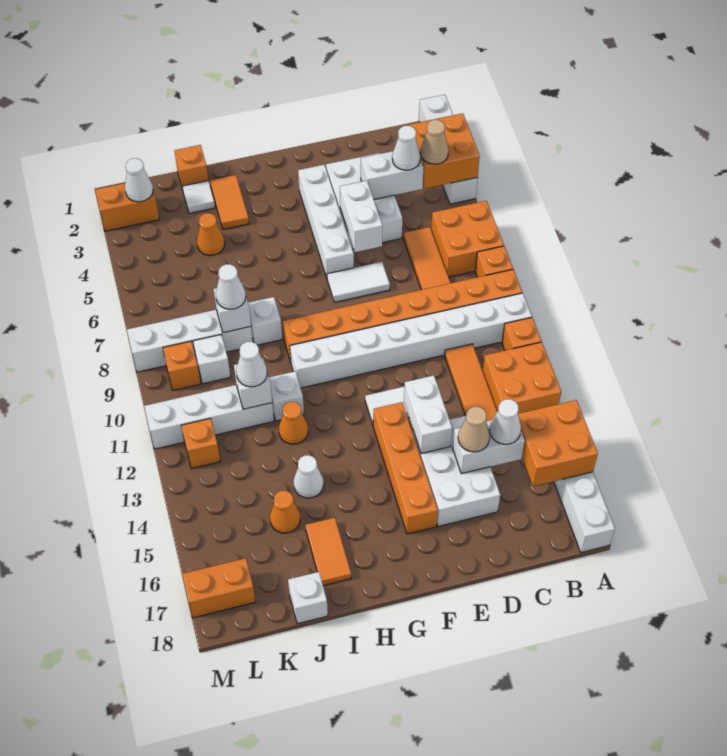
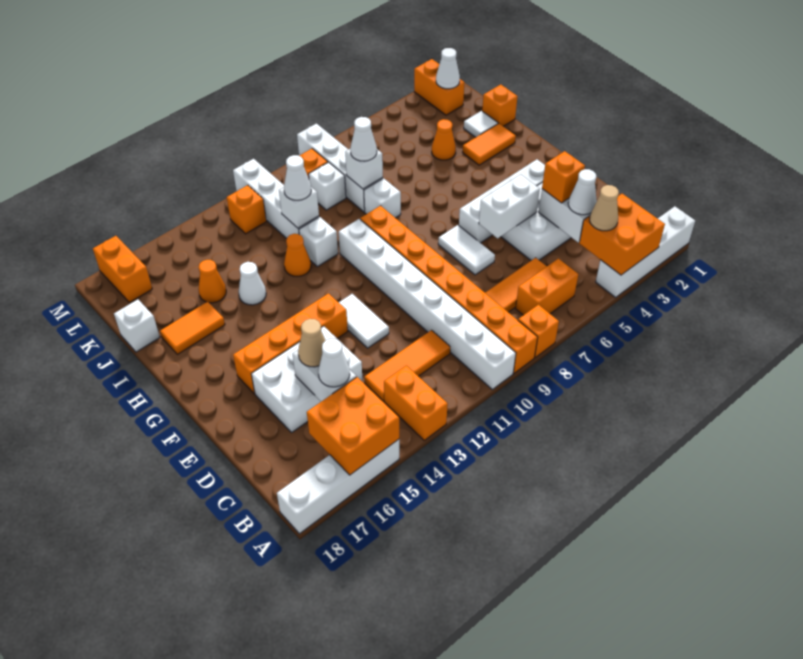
orange 2x2 brick [431,201,504,277] -> orange 1x2 brick [516,259,578,315]
orange 1x1 brick [502,317,541,350] -> orange 1x1 brick moved to [542,151,585,203]
orange 2x2 brick [483,342,561,414] -> orange 1x2 brick [384,365,448,440]
white 1x2 brick [404,375,452,454] -> none

